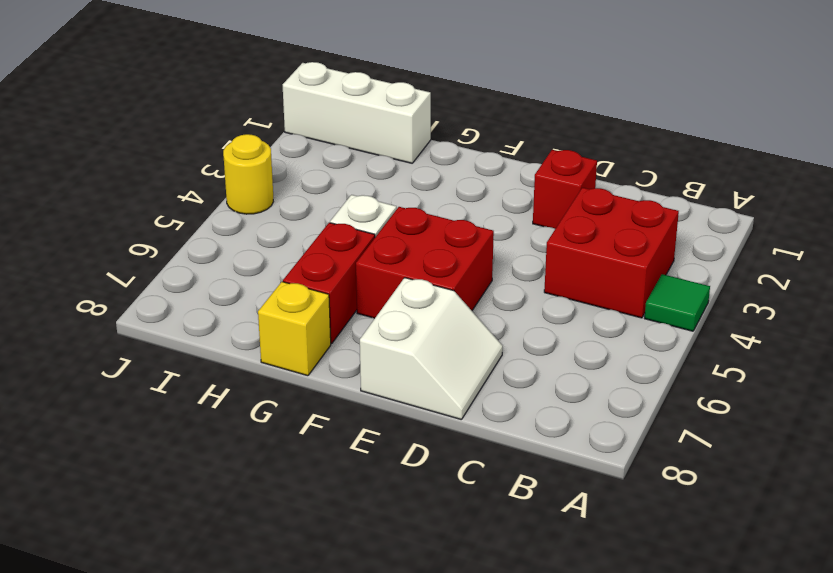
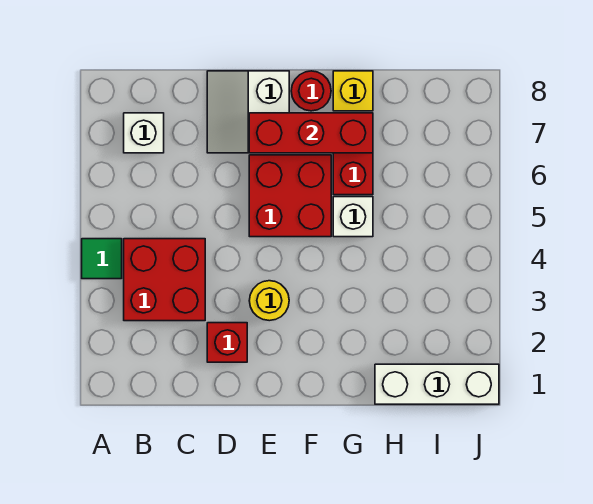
none -> white 1x1 brick [124,113,164,153]
none -> red 1x3 brick [249,113,373,153]
none -> red 1x1 round brick [291,71,331,111]
yellow 1x1 round brick [223,134,273,214] -> yellow 1x1 round brick moved to [249,281,289,321]

